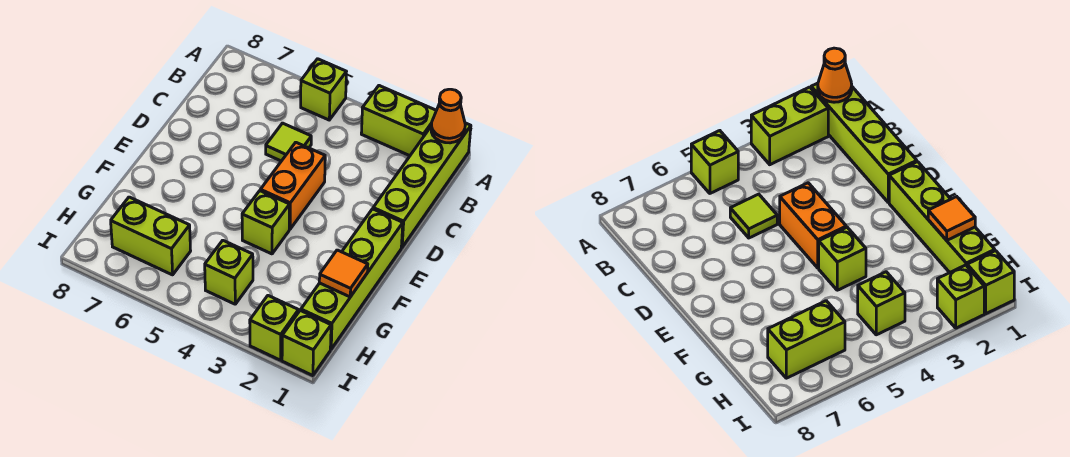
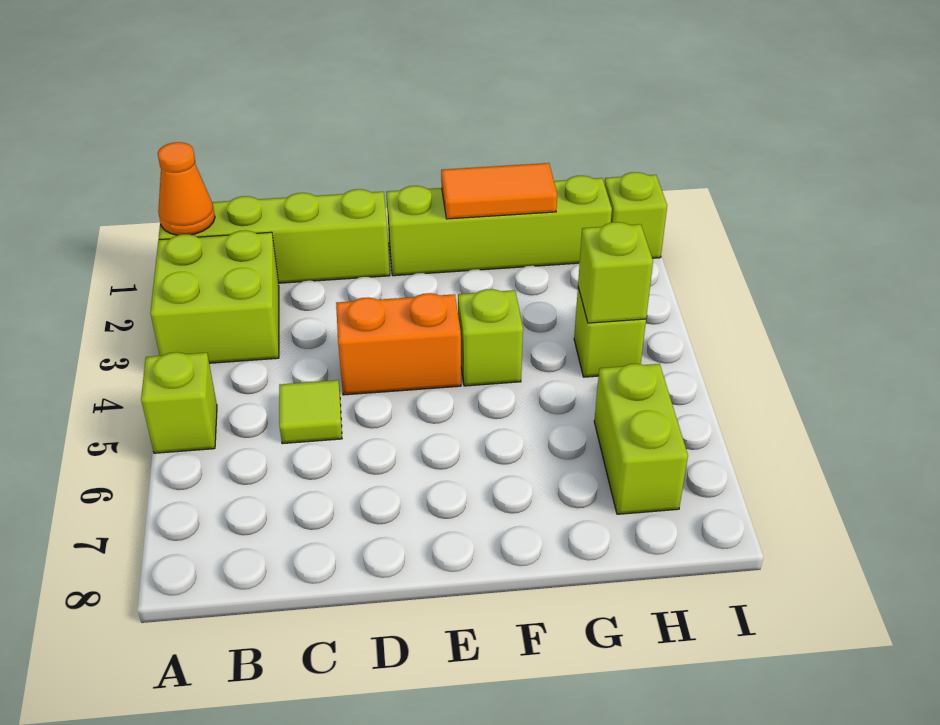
lime 1x2 brick [361,86,436,156] -> lime 2x2 brick [150,230,279,363]
orange 1x1 tile [319,250,368,297] -> orange 1x2 tile [441,163,557,219]
lime 1x1 brick [250,296,299,360] -> lime 1x1 brick moved to [578,222,653,323]

